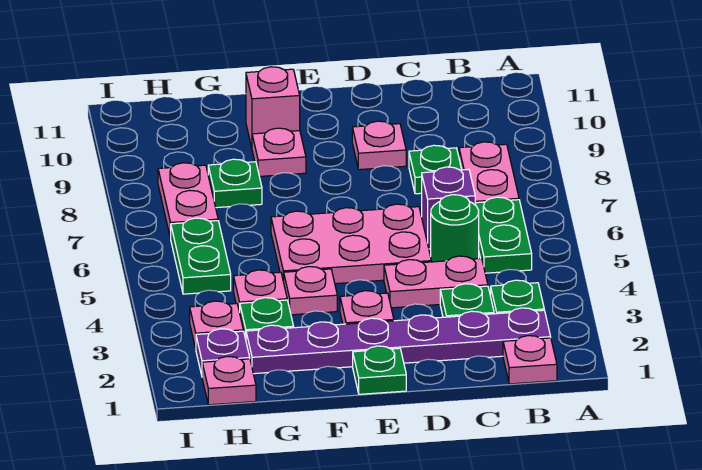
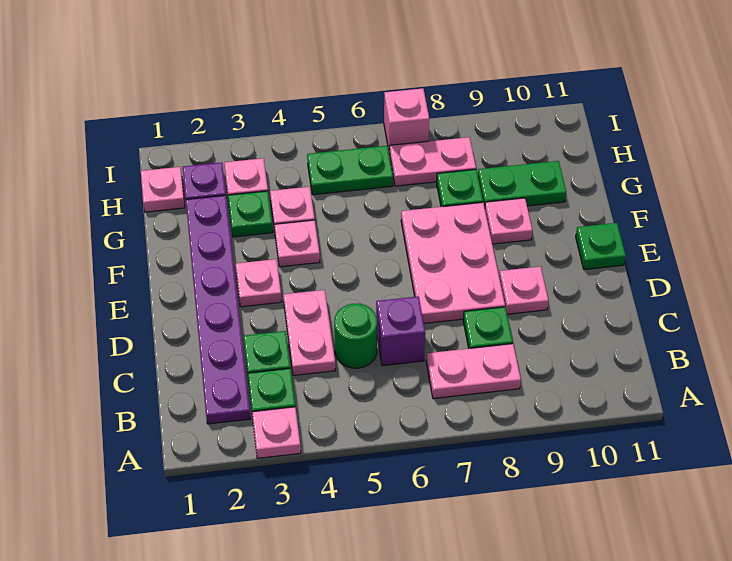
pink 1x1 plate [503,336,557,384] -> pink 1x1 plate moved to [252,407,301,458]
green 1x2 plate [475,197,532,273] -> green 1x2 plate moved to [478,161,566,208]
pink 2x3 plate [271,204,431,284] -> pink 2x3 plate moved to [401,202,505,323]
green 1x1 plate [353,346,406,394] -> green 1x1 plate moved to [576,223,626,270]
pink 1x1 brick [246,67,300,147] -> pink 1x1 brick moved to [384,88,429,154]

